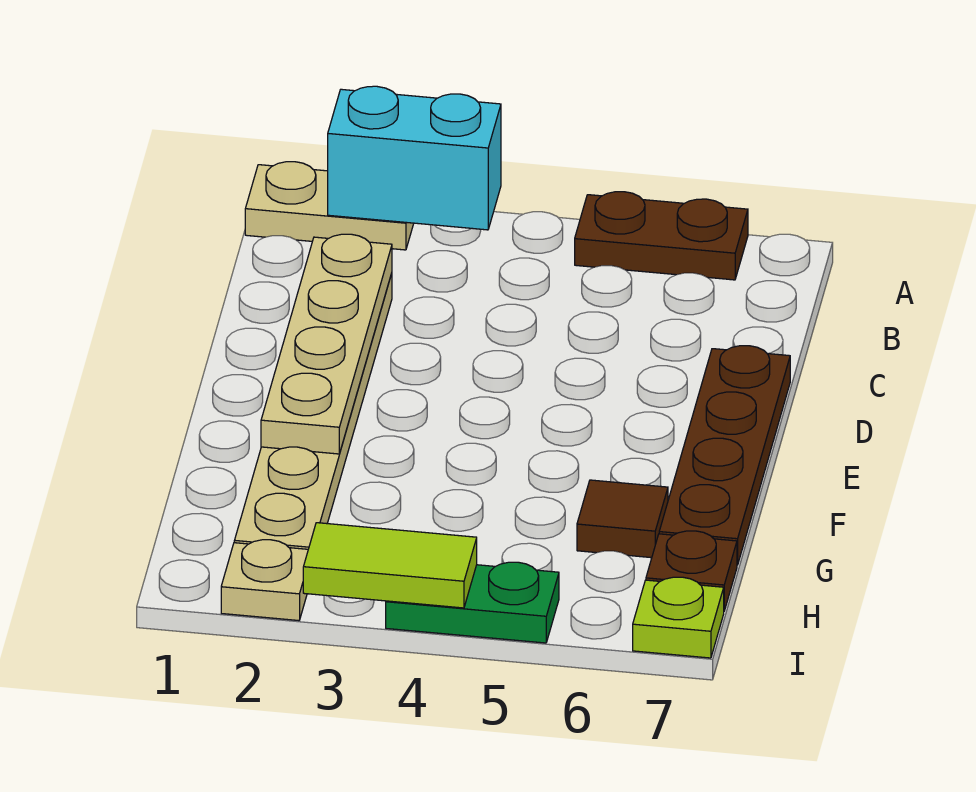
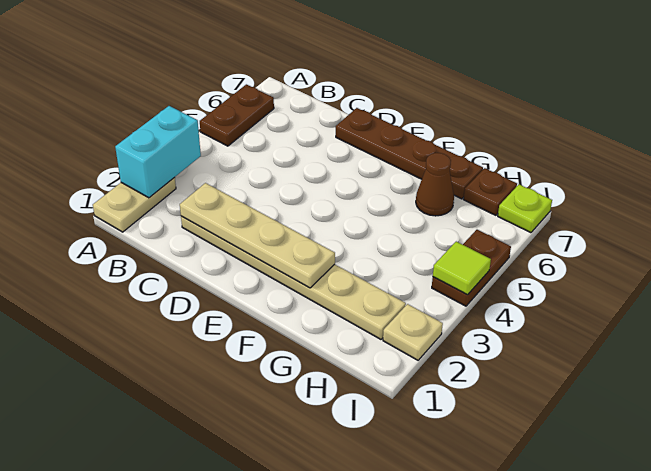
brown 1x1 tile [577,480,668,558] -> brown 1x1 cone [416,153,454,216]
lime 1x2 tile [303,523,477,608] -> lime 1x1 tile [433,242,491,295]
green 1x2 plate [386,562,559,643] -> brown 1x2 plate [432,230,511,306]

